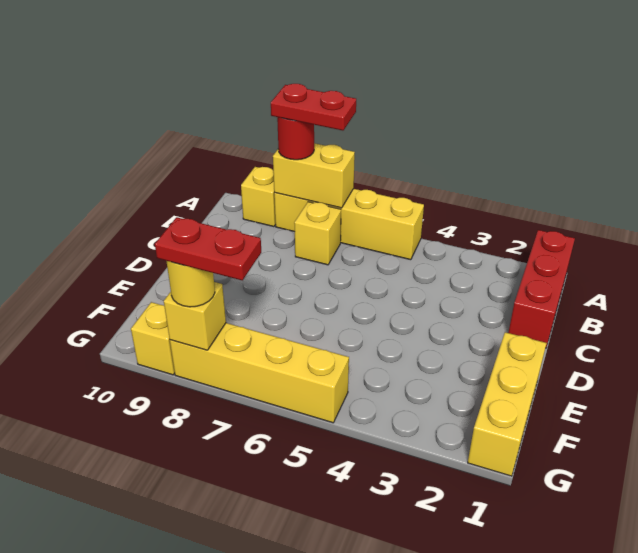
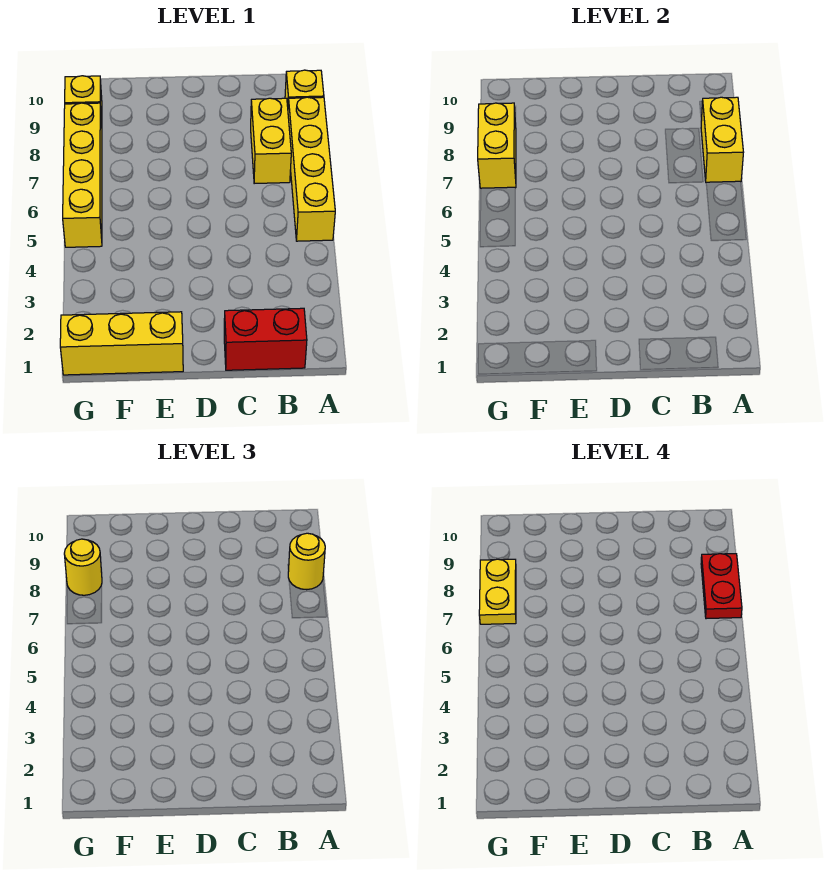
red 1x3 brick [508,230,575,348] -> red 1x2 brick [224,308,307,370]
red 1x1 round brick [277,117,314,160] -> yellow 1x1 round brick [288,533,325,590]
yellow 1x1 brick [294,202,341,265] -> yellow 1x2 brick [251,98,291,184]
red 1x2 plate [155,217,261,280] -> yellow 1x2 plate [479,559,516,624]
yellow 1x1 brick [164,282,226,350] -> yellow 1x2 brick [478,103,516,188]

